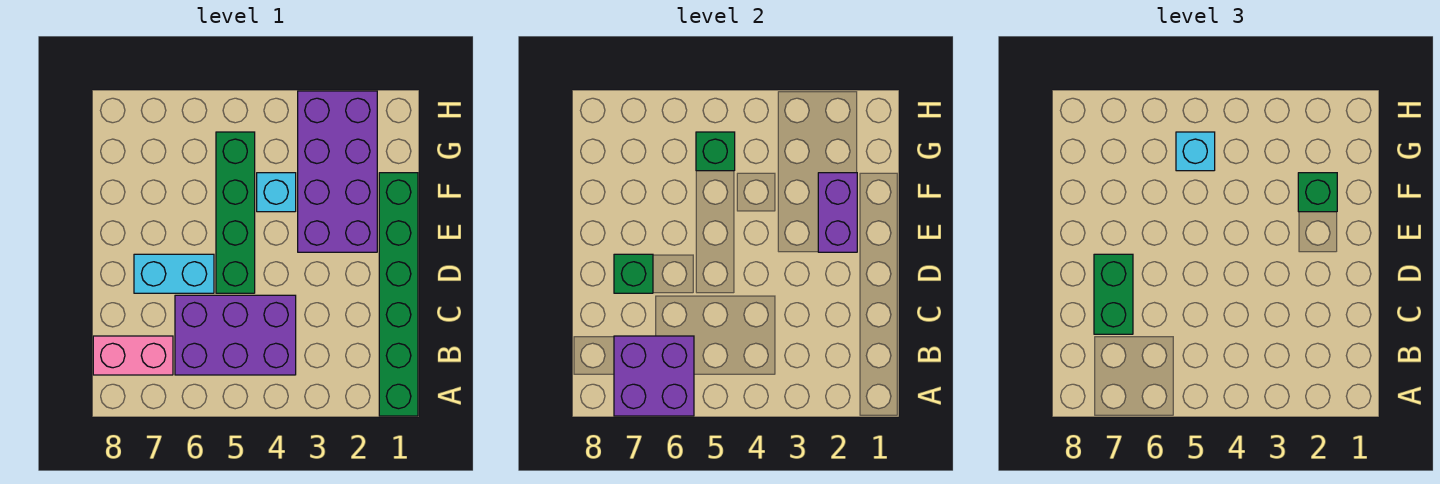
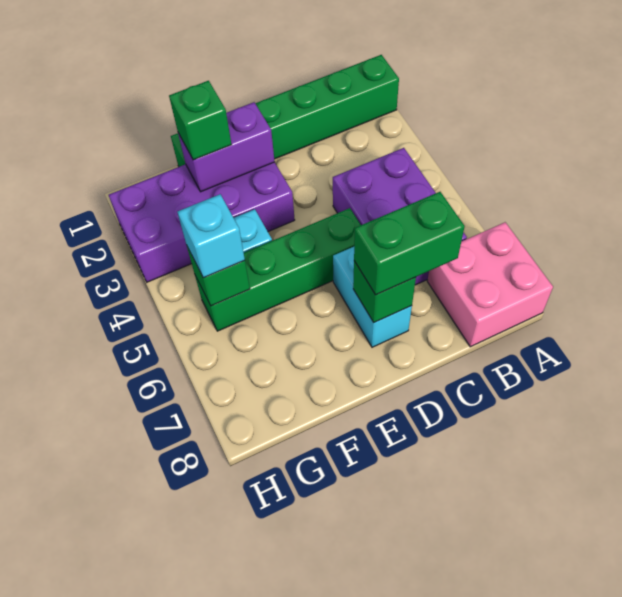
purple 2x2 brick [614,336,694,416] -> none
pink 1x2 brick [93,336,173,375] -> pink 2x2 brick [427,222,553,347]

